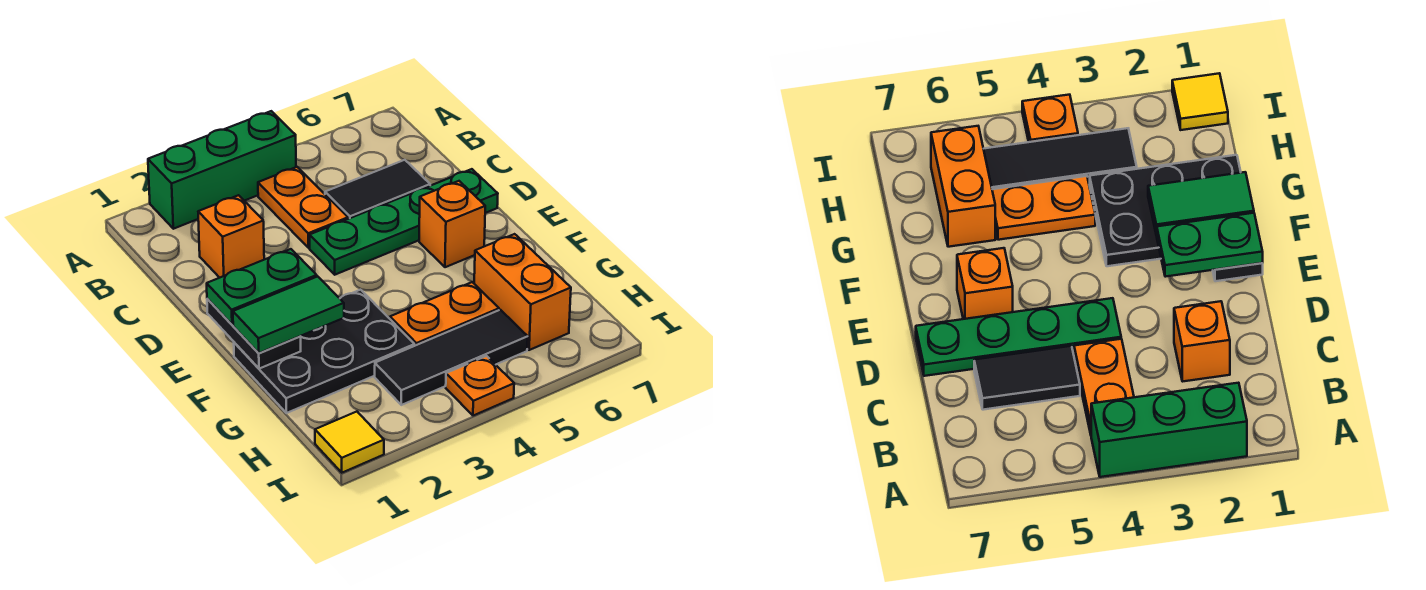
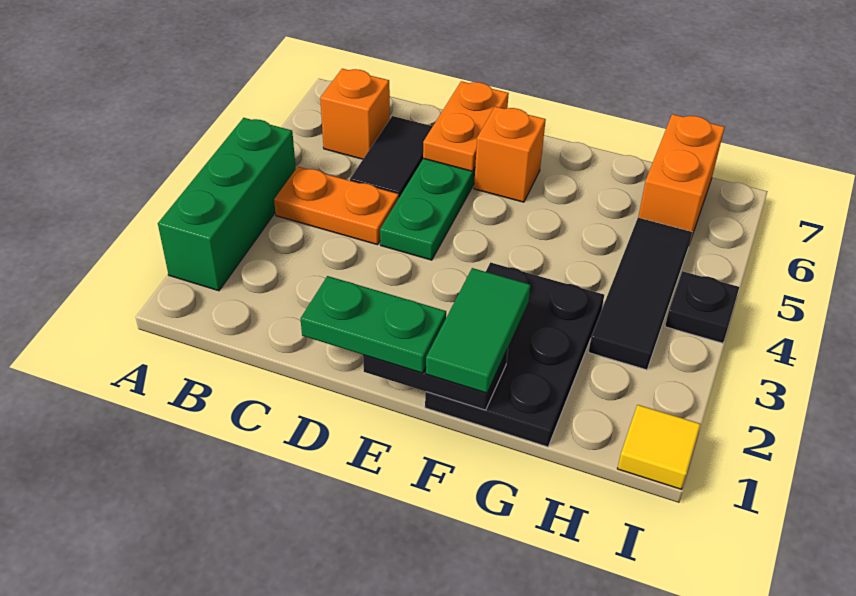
orange 1x1 brick [198,195,264,278] -> orange 1x1 brick moved to [320,69,390,159]
green 1x2 plate [207,249,317,325] -> green 1x2 plate turned to [300,276,446,373]
orange 1x2 plate [390,282,499,346] -> orange 1x2 plate moved to [423,81,509,171]
orange 1x2 brick [474,234,571,350] -> orange 1x2 brick turned to [638,114,725,241]
orange 1x1 plate [446,356,514,416] -> black 1x1 plate [665,271,739,343]

